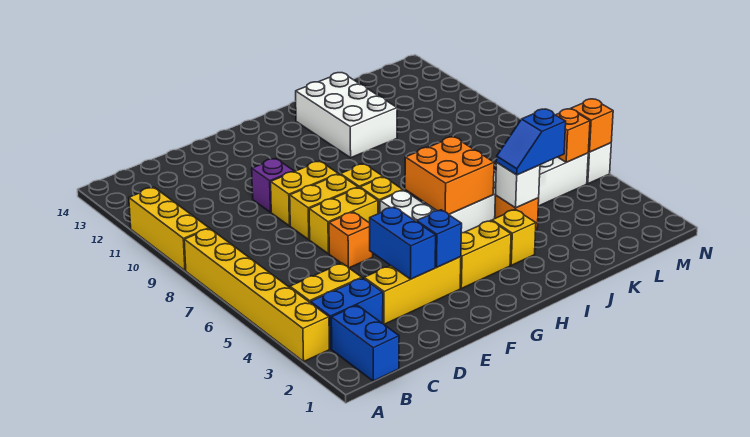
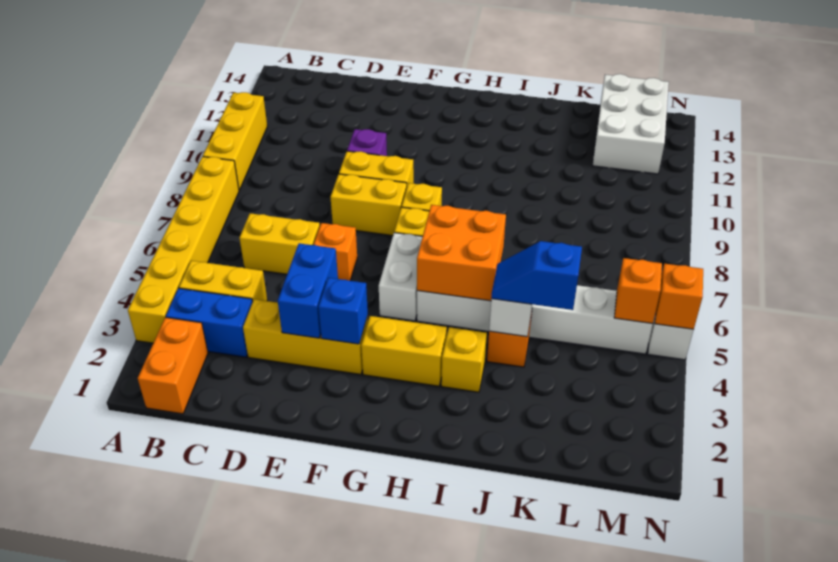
blue 1x2 brick [331,305,399,381] -> orange 1x2 brick [138,317,208,414]
yellow 1x2 brick [309,188,378,254] -> yellow 1x2 brick moved to [240,213,320,274]
white 2x3 brick [296,73,397,158] -> white 2x3 brick moved to [592,74,669,174]

